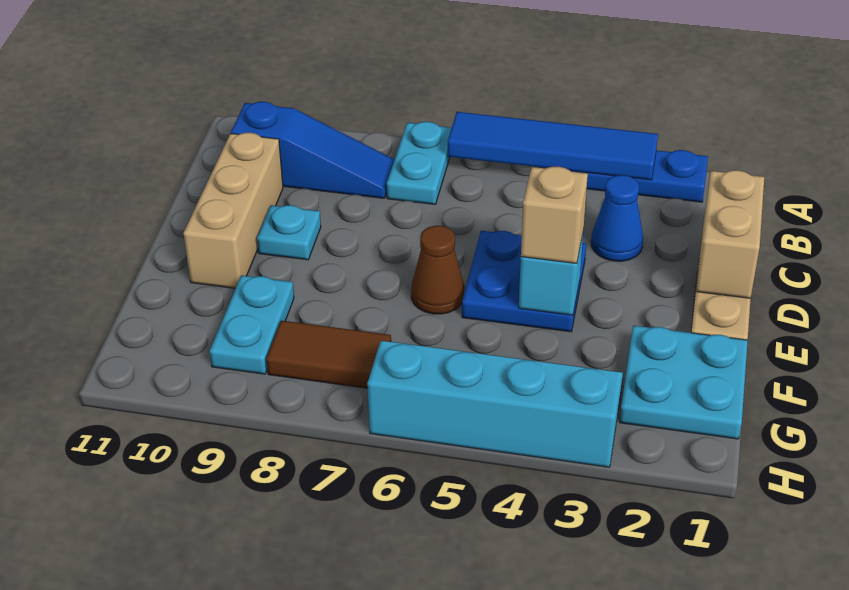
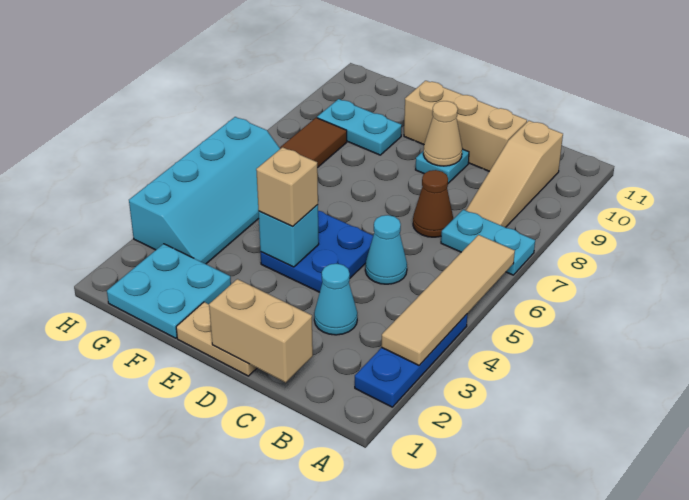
blue 1x4 tile [448,112,658,180] -> tan 1x4 tile [381,235,515,365]
blue 1x3 slope [231,102,394,198] -> tan 1x3 slope [466,121,563,227]
blue 1x1 cone [591,175,643,261] -> cyan 1x1 cone [314,264,357,335]
none -> cyan 1x1 cone [365,215,407,284]
none -> tan 1x1 cone [423,101,462,166]
brown 1x1 cone [411,226,464,314] -> brown 1x1 cone moved to [413,170,453,237]

